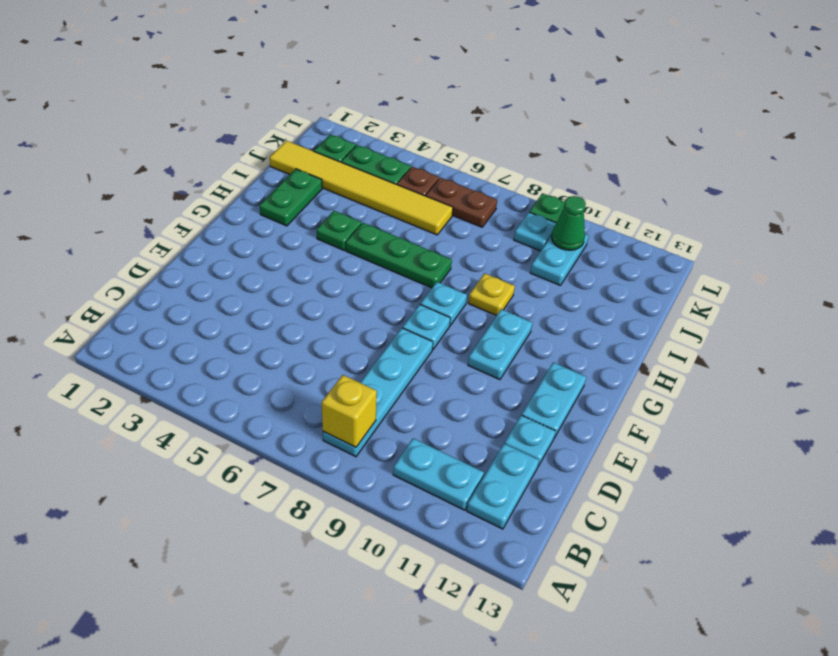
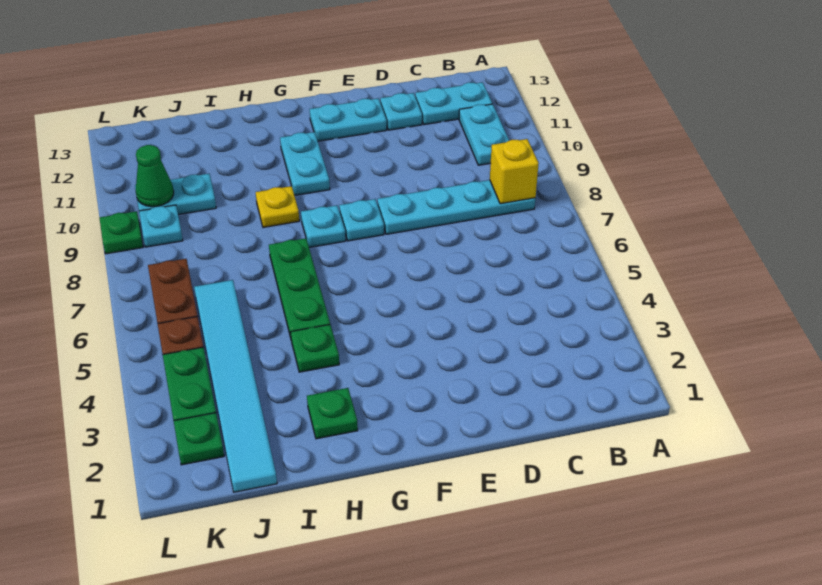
cyan 1x2 plate [468,309,532,380] -> cyan 1x2 plate turned to [280,132,330,196]
green 1x2 plate [259,169,322,226] -> green 1x1 plate [307,388,358,439]
yellow 1x6 tile [270,141,453,235] -> cyan 1x6 tile [194,280,277,492]

